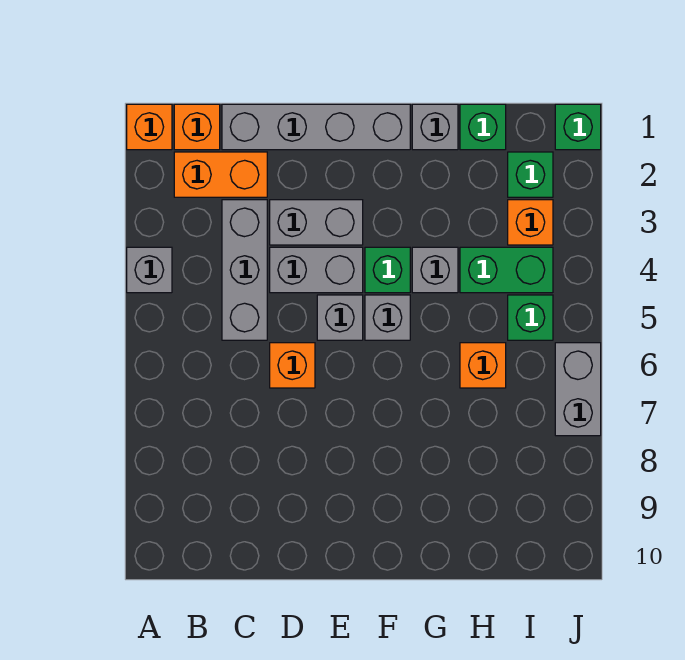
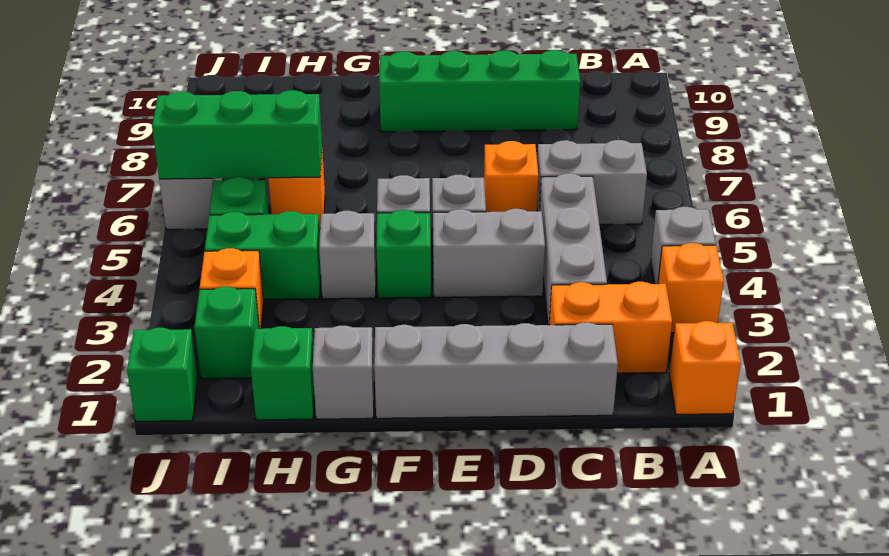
orange 1x1 brick [174,104,220,150] -> orange 1x1 brick moved to [658,243,724,333]
none -> green 1x4 brick [379,50,580,132]
grey 1x2 brick [270,200,363,245] -> grey 1x2 brick moved to [537,140,647,224]
none -> green 1x3 brick [152,90,322,179]

